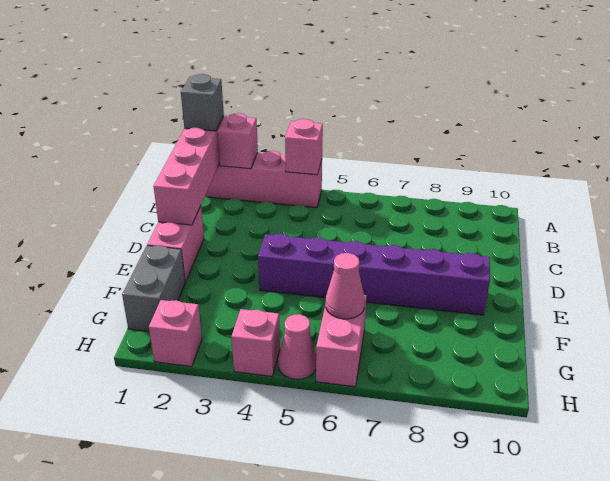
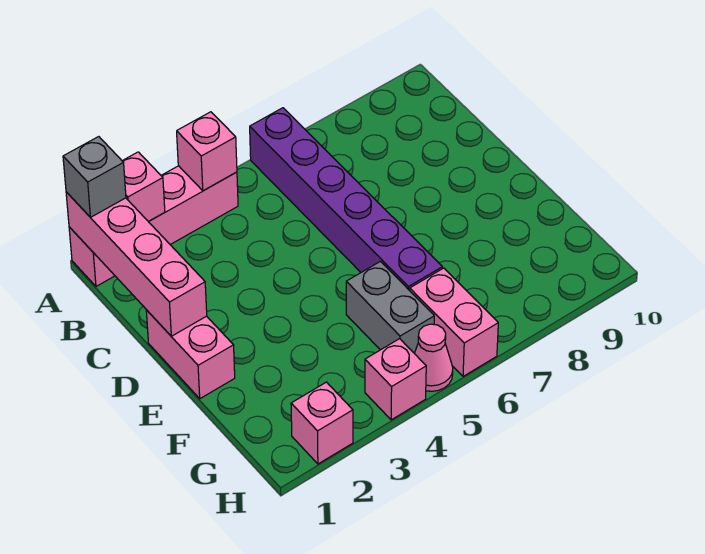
purple 1x6 brick [258,234,490,315] -> purple 1x6 brick turned to [250,108,442,291]
grey 1x2 brick [122,245,185,331] -> grey 1x2 brick moved to [346,261,434,353]
pink 1x1 cone [326,253,365,319] -> none

